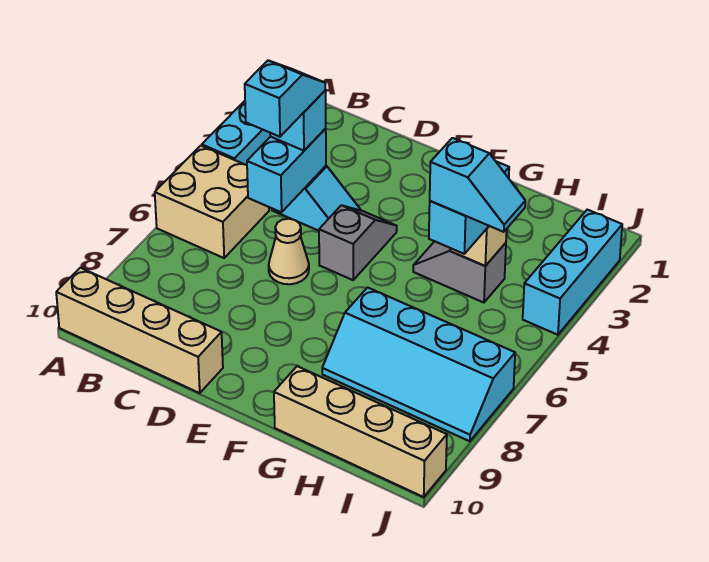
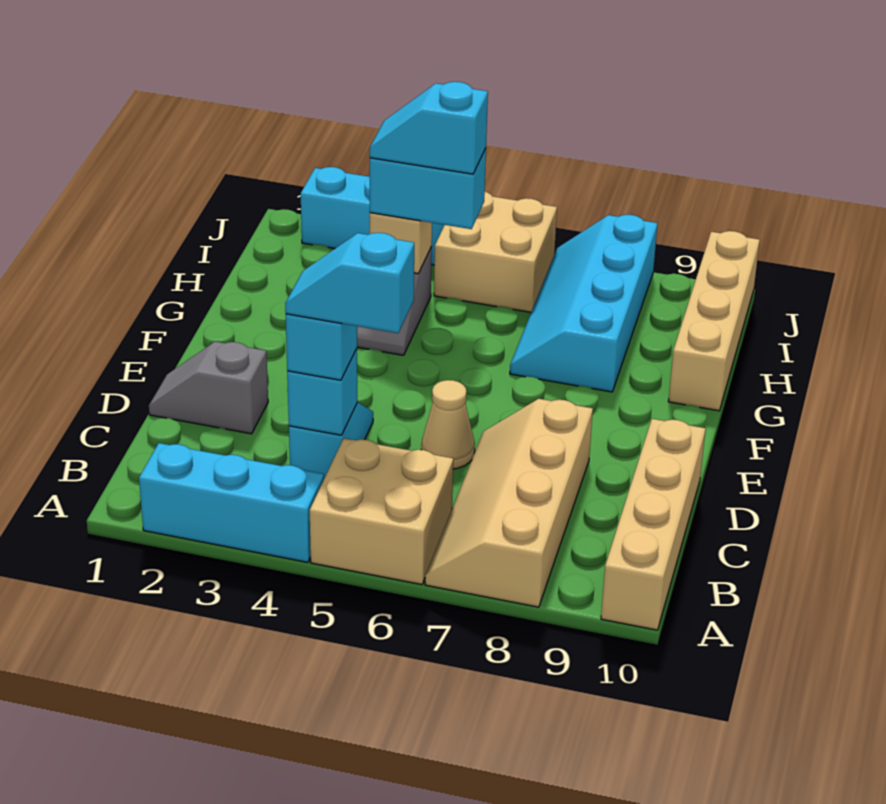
none -> tan 2x4 slope [425,399,593,607]
cyan 1x2 brick [247,129,326,212] -> cyan 1x1 brick [287,349,357,435]
grey 1x2 slope [319,205,397,280] -> grey 1x2 slope moved to [149,342,268,434]
cyan 2x4 slope [322,287,515,441] -> cyan 2x4 slope turned to [510,215,658,392]
cyan 1x2 slope [430,138,525,232] -> cyan 1x2 slope turned to [370,82,488,174]
none -> tan 2x2 brick [434,192,557,312]

